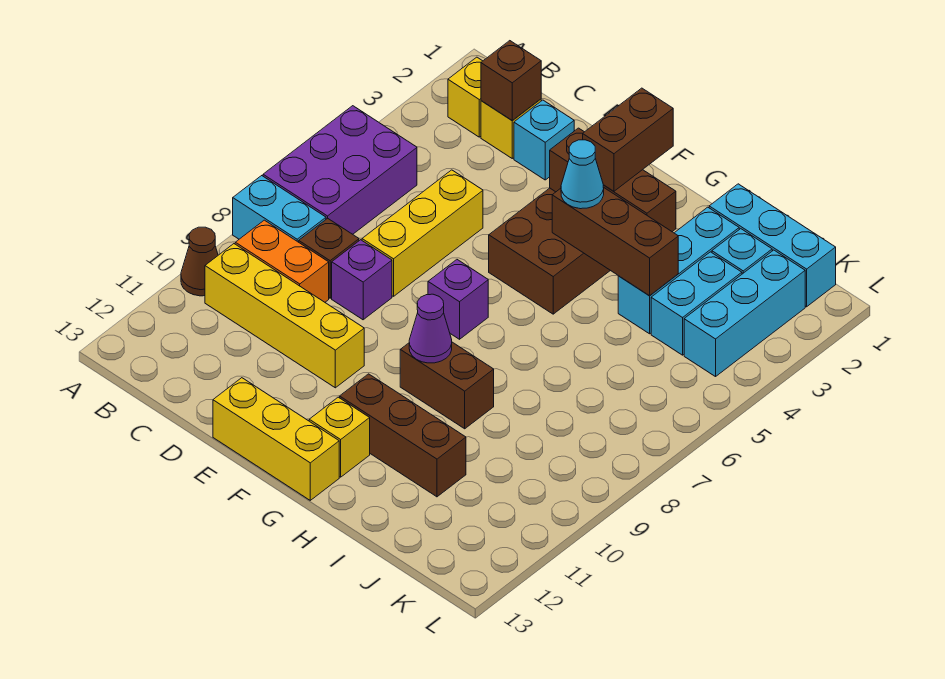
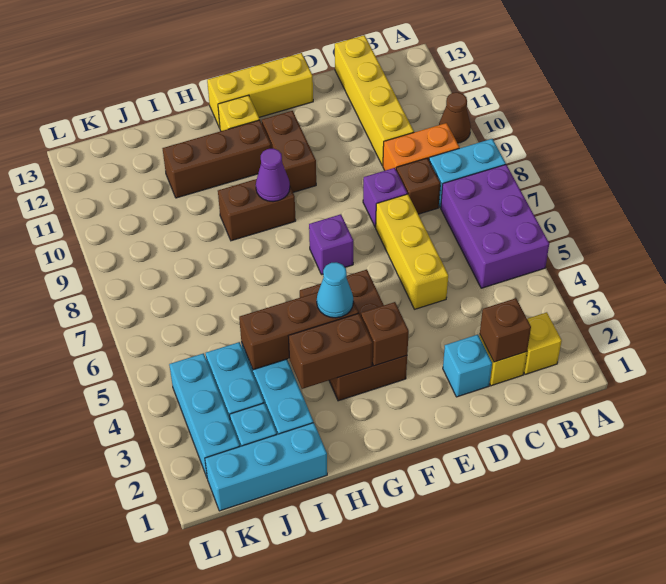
yellow 1x4 brick [205,244,364,388] -> yellow 1x4 brick turned to [335,35,414,166]
brown 1x2 brick [583,88,673,191] -> brown 1x2 brick moved to [262,111,316,192]

